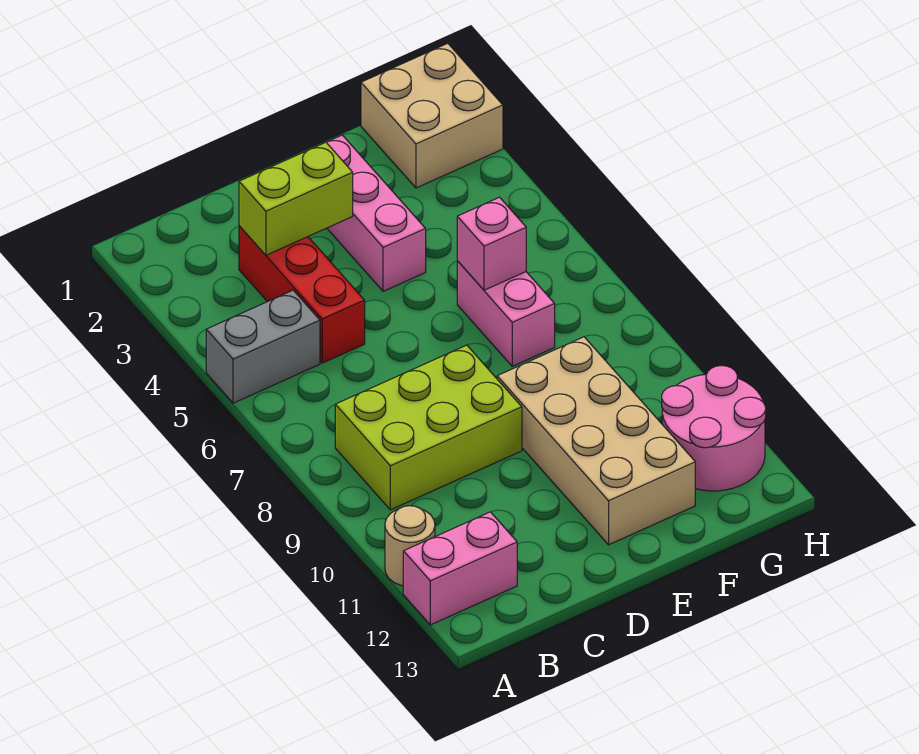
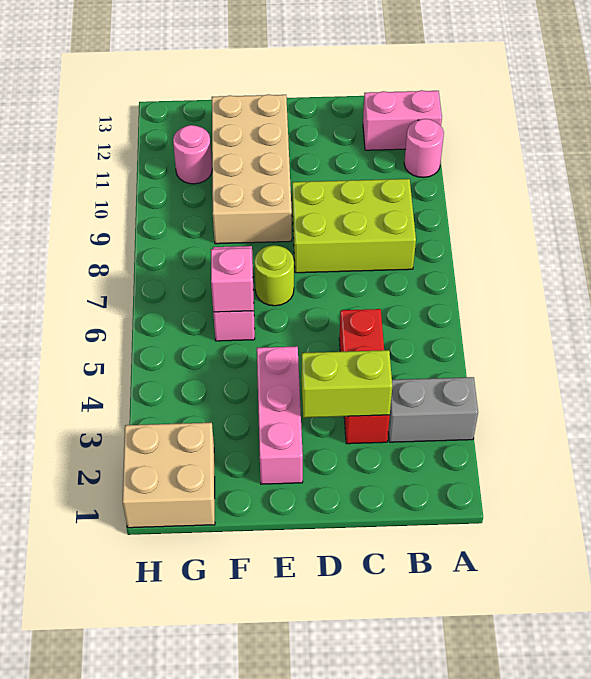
grey 1x2 brick [206,290,320,403] -> grey 1x2 brick moved to [388,377,478,442]
tan 1x1 round brick [385,506,435,586] -> pink 1x1 round brick [404,119,444,177]
none -> lime 1x1 round brick [254,245,294,306]
pink 2x2 round brick [662,366,766,491] -> pink 1x1 round brick [173,125,212,184]

